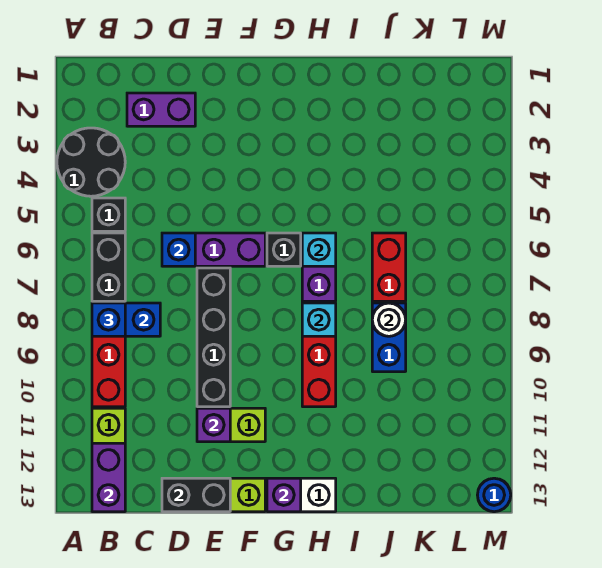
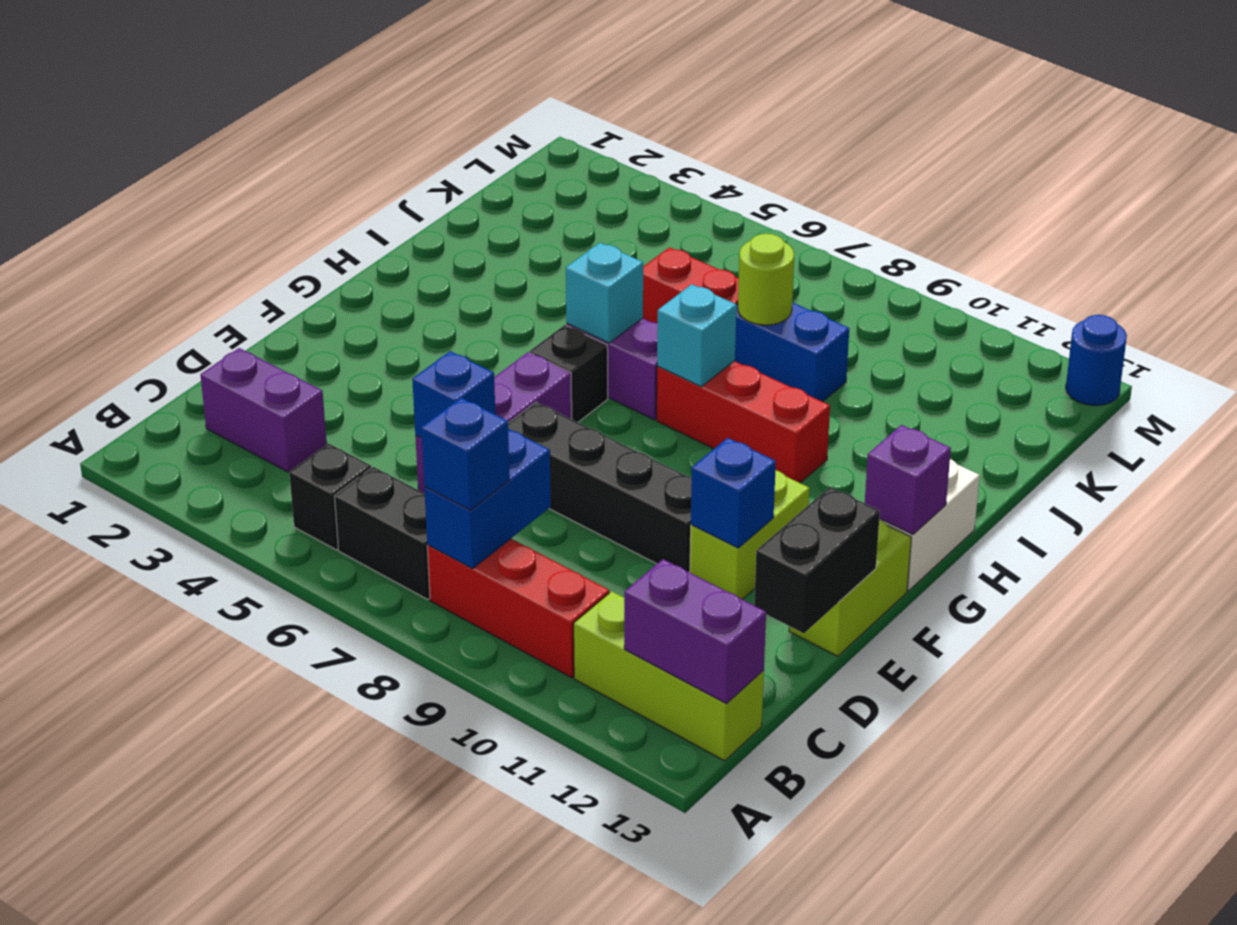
black 2x2 round brick [57,128,125,196] -> none
purple 1x2 brick [127,93,195,126] -> purple 1x2 brick turned to [200,348,327,472]
purple 1x1 brick [197,408,230,442] -> blue 1x1 brick [691,438,776,548]
white 1x1 round brick [372,303,406,336] -> lime 1x1 round brick [738,234,794,325]

